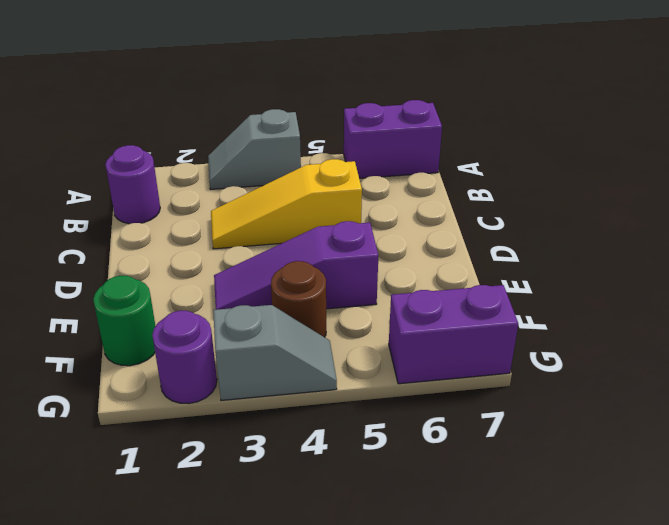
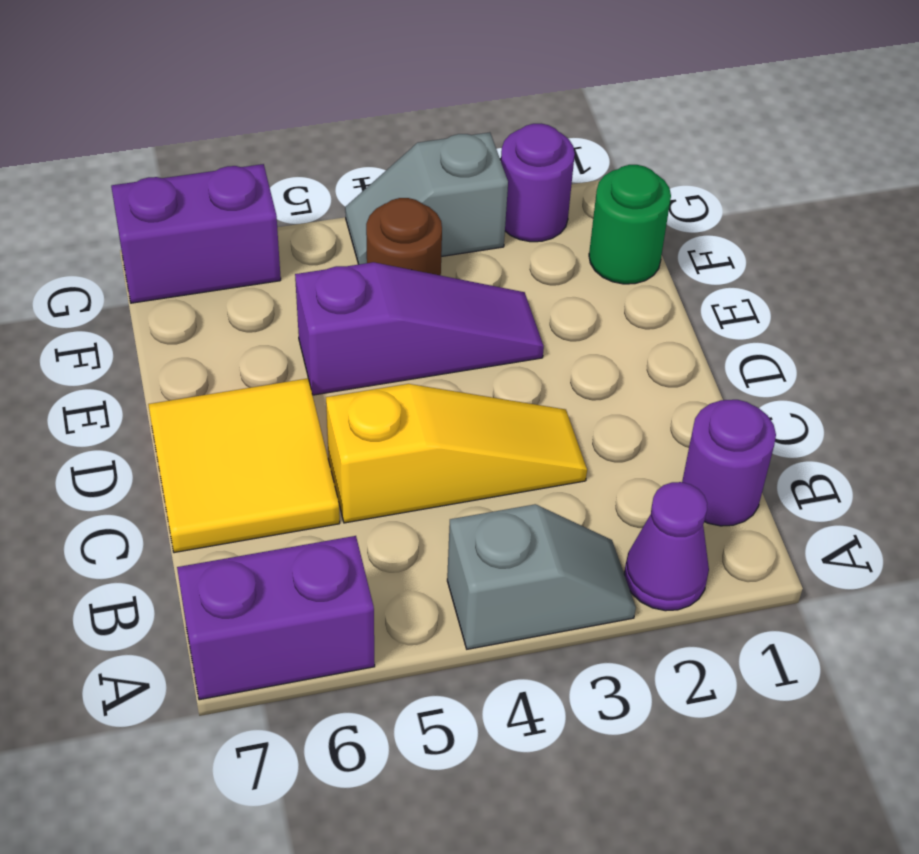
none -> purple 1x1 cone [624,482,709,611]
none -> yellow 2x2 tile [148,378,340,553]

